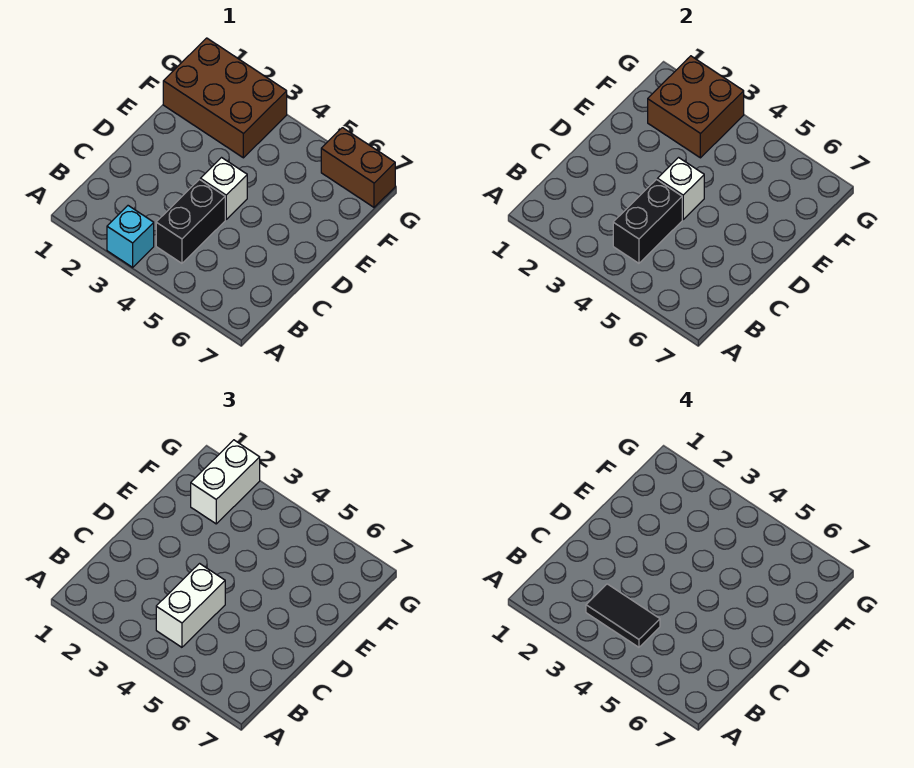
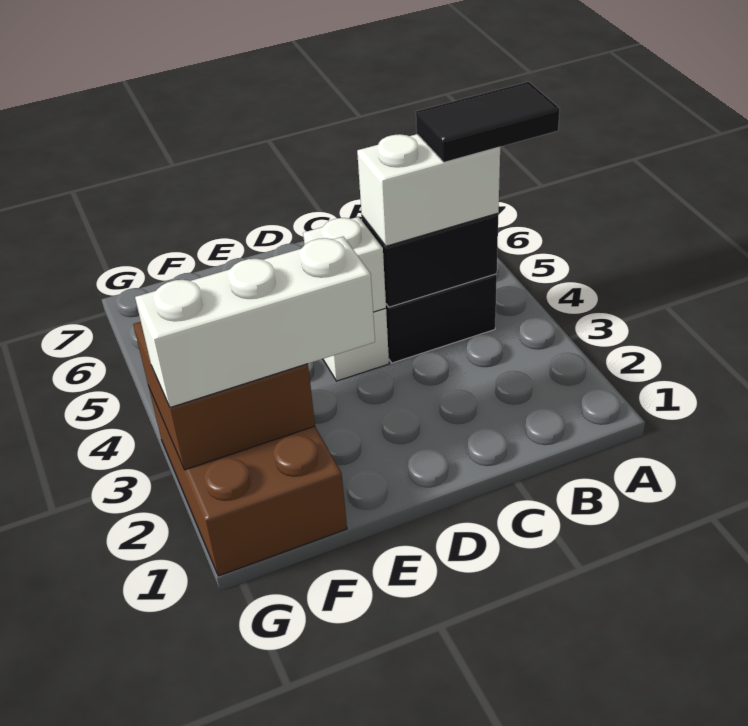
cyan 1x1 brick [107,206,154,267] -> none
black 1x2 tile [586,584,660,647] -> black 1x2 tile turned to [416,82,560,162]
white 1x2 brick [191,440,260,524] -> white 1x3 brick [135,237,375,407]
brown 1x2 brick [321,128,395,207] -> none

